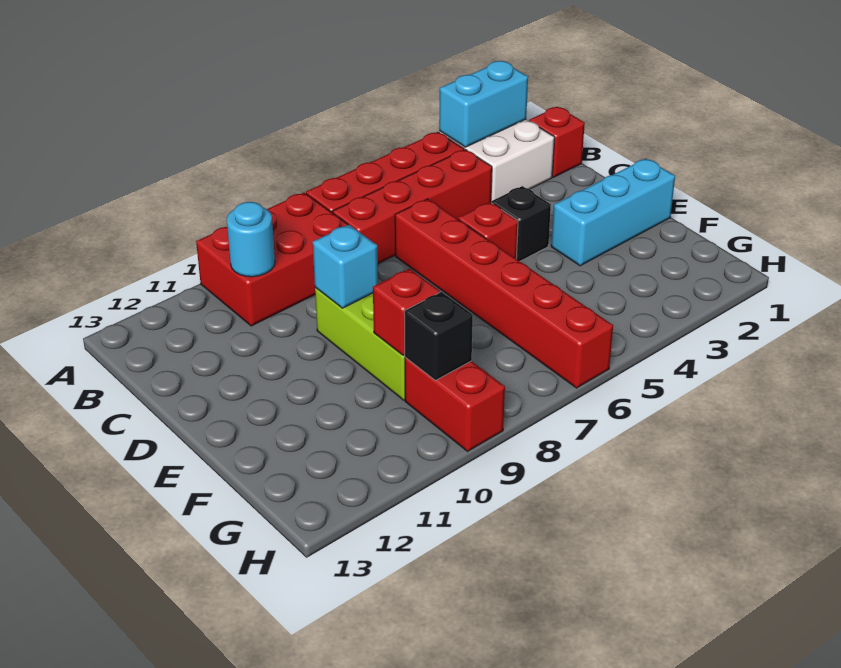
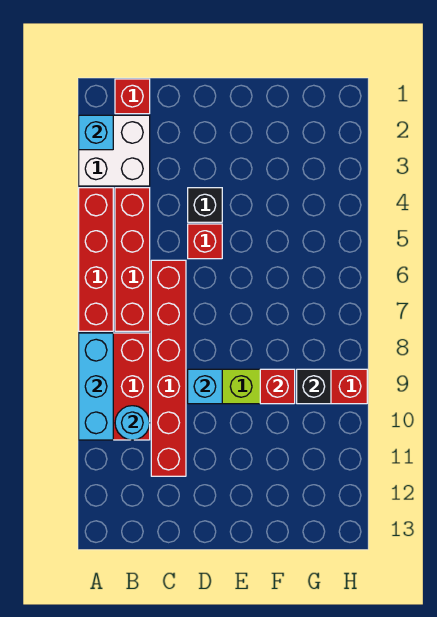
cyan 1x2 brick [439,61,528,147] -> cyan 1x1 brick [79,115,113,150]
red 1x6 brick [395,199,613,388] -> red 1x6 brick turned to [151,260,186,476]
cyan 1x3 brick [551,158,675,266] -> cyan 1x3 brick moved to [79,333,113,440]

